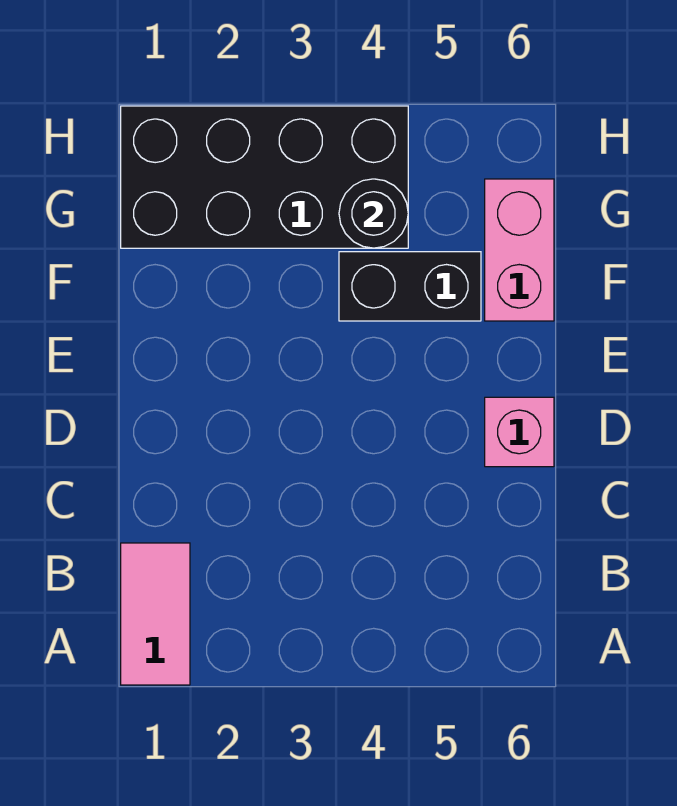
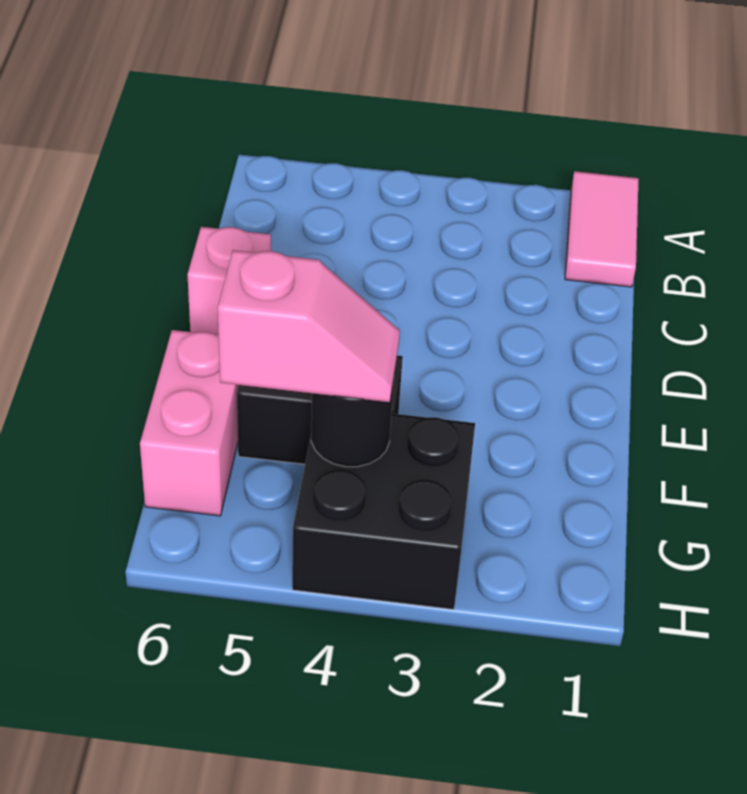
black 2x4 brick [121,106,408,248] -> black 2x2 brick [292,414,475,609]
none -> pink 1x2 slope [218,250,400,402]

